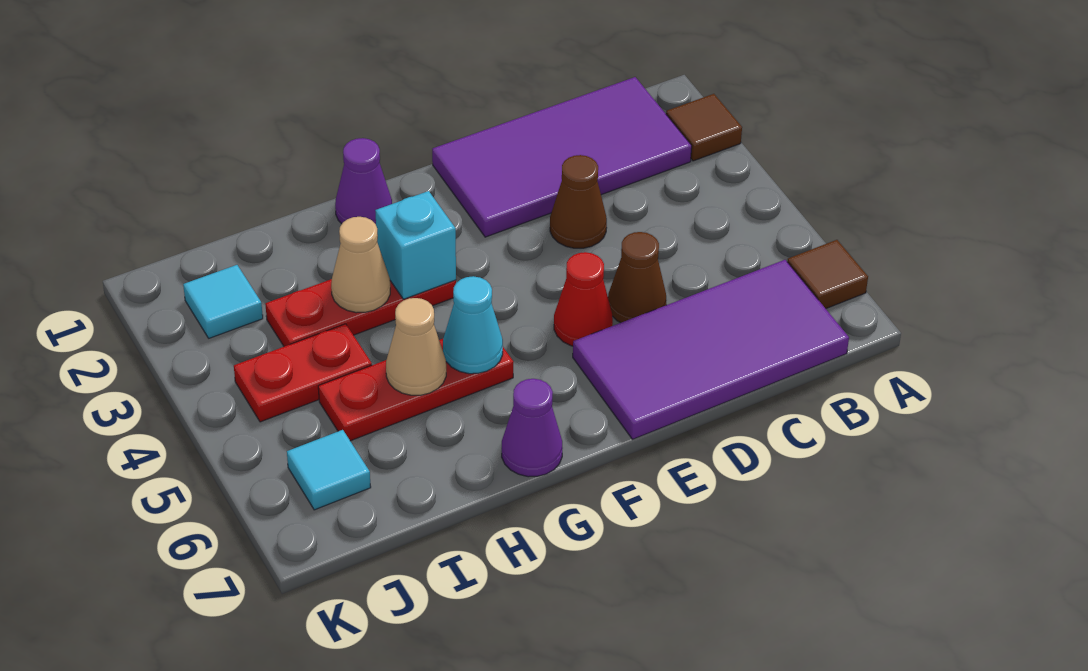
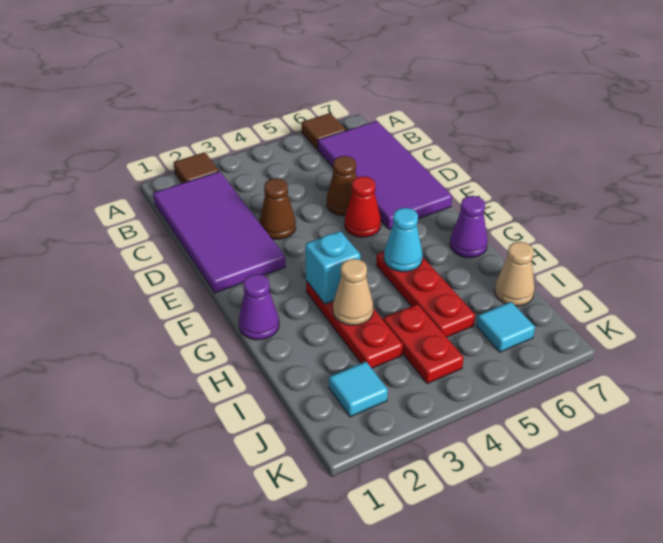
tan 1x1 cone [386,298,446,395] -> tan 1x1 cone moved to [495,242,535,306]

